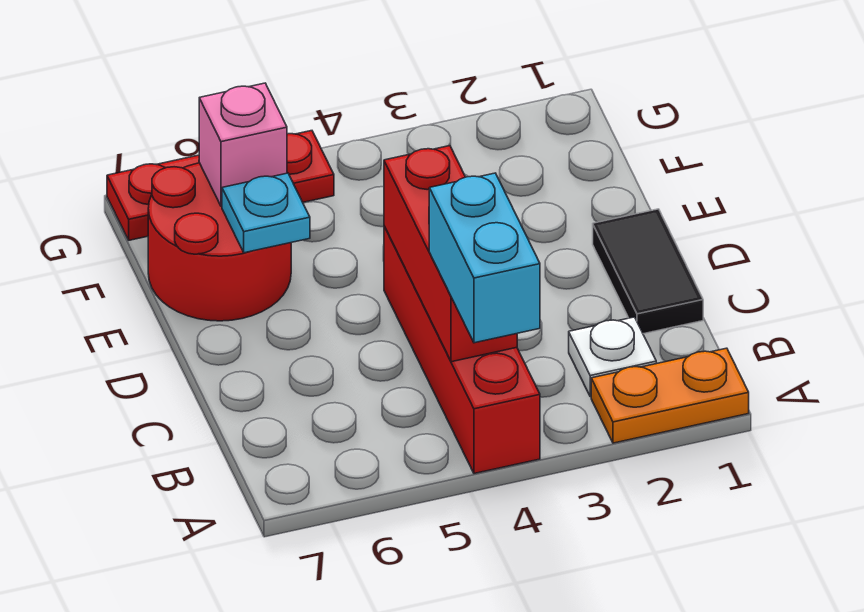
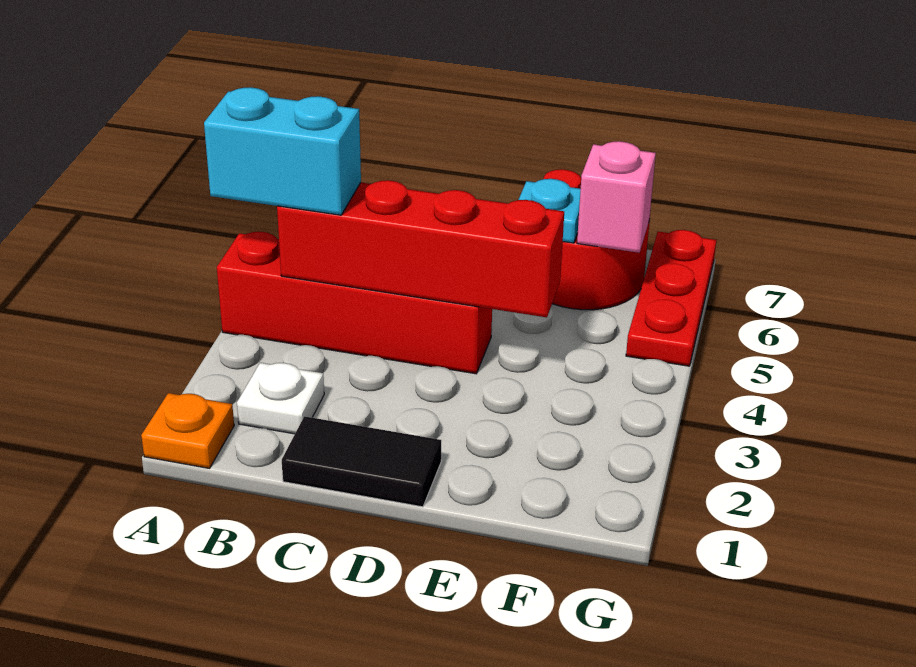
orange 1x2 plate [591,348,749,443] -> orange 1x1 plate [141,393,234,468]
red 1x3 brick [384,146,517,362] -> red 1x4 brick [277,180,564,317]

